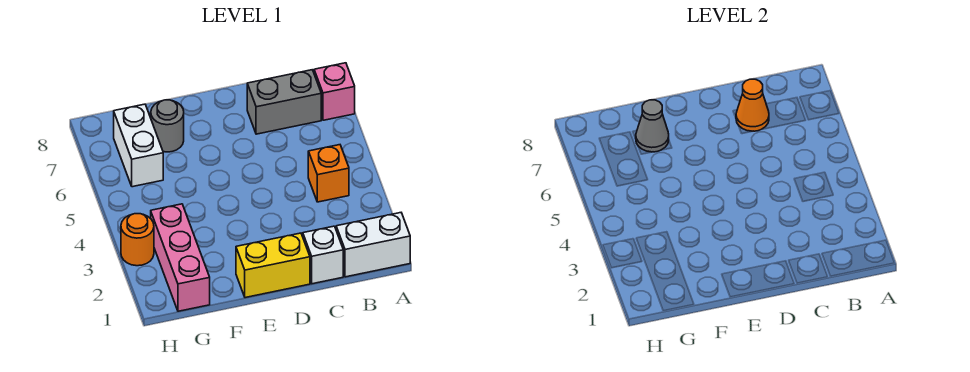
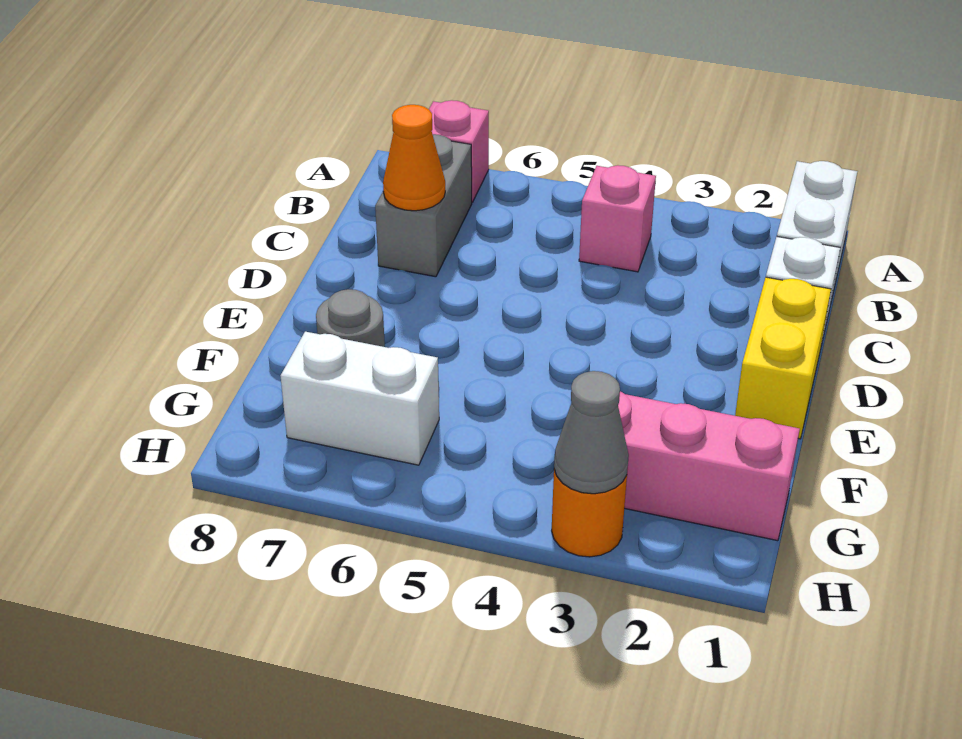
orange 1x1 brick [308,145,349,202] -> pink 1x1 brick [579,165,656,272]
grey 1x1 cone [636,100,669,152] -> grey 1x1 cone moved to [554,371,629,494]

